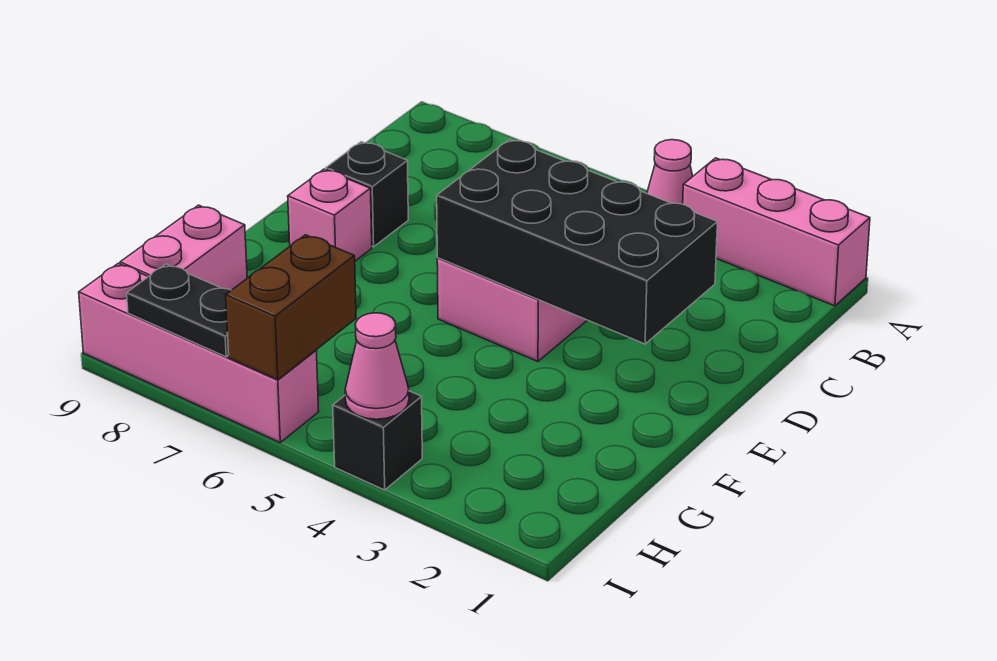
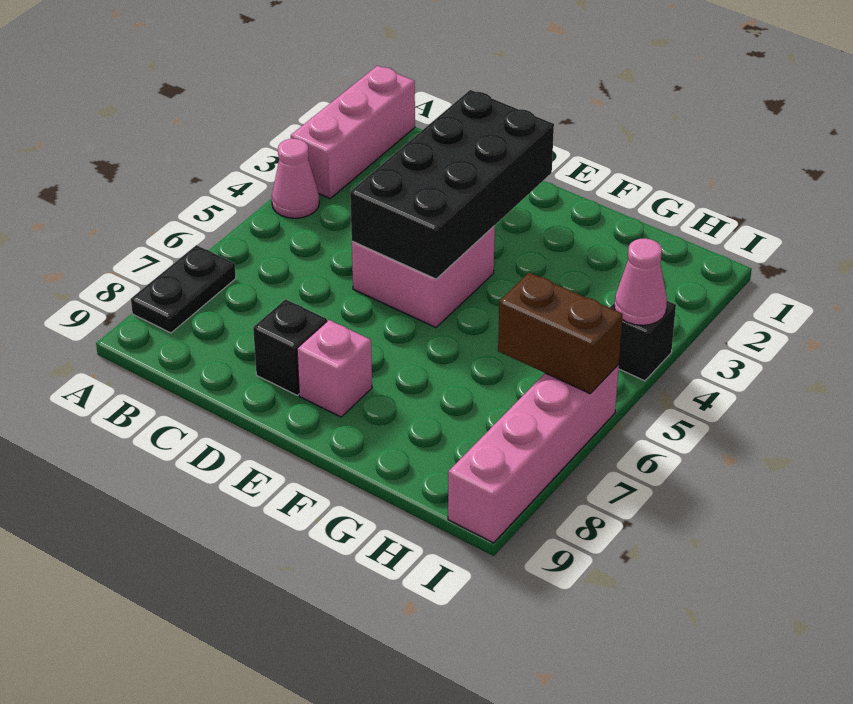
pink 1x2 brick [120,205,247,290] -> none
black 1x2 plate [127,264,231,357] -> black 1x2 plate moved to [131,245,236,333]

